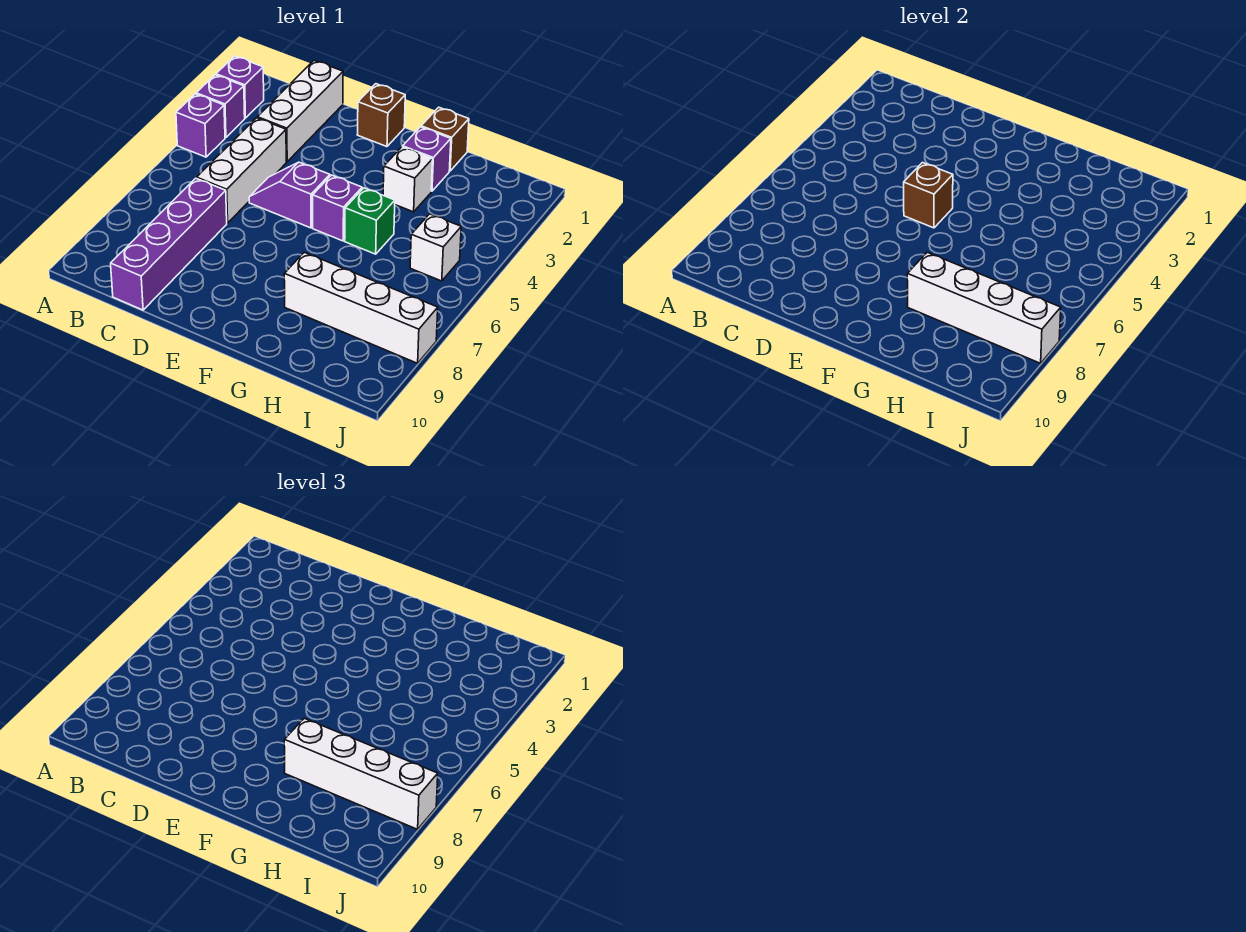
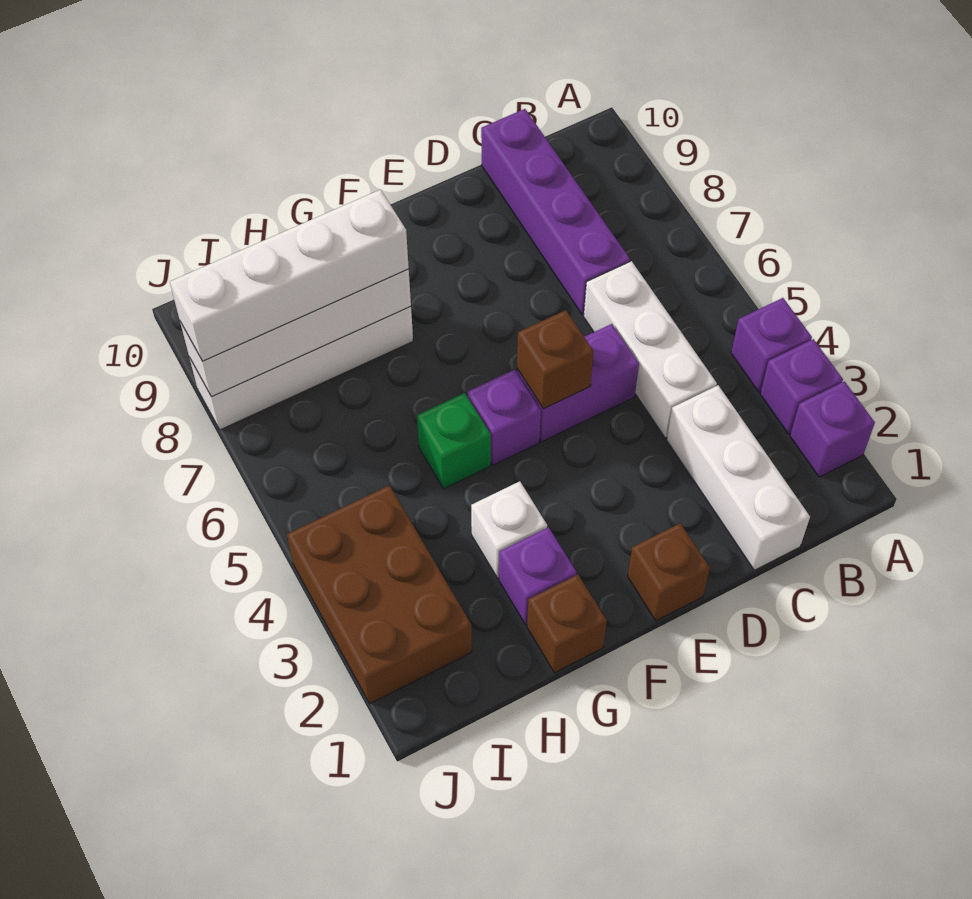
purple 1x2 slope [249,162,330,228] -> purple 1x2 brick [517,324,639,442]
none -> brown 2x3 brick [287,485,472,704]
white 1x1 brick [410,214,461,281] -> none

